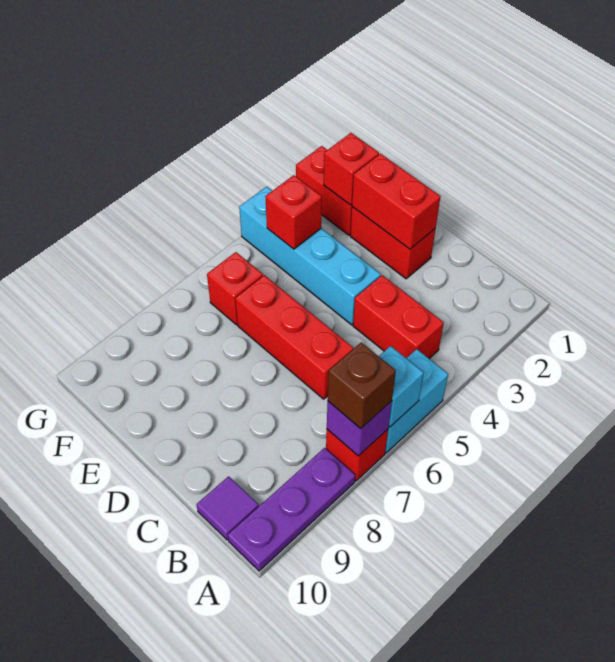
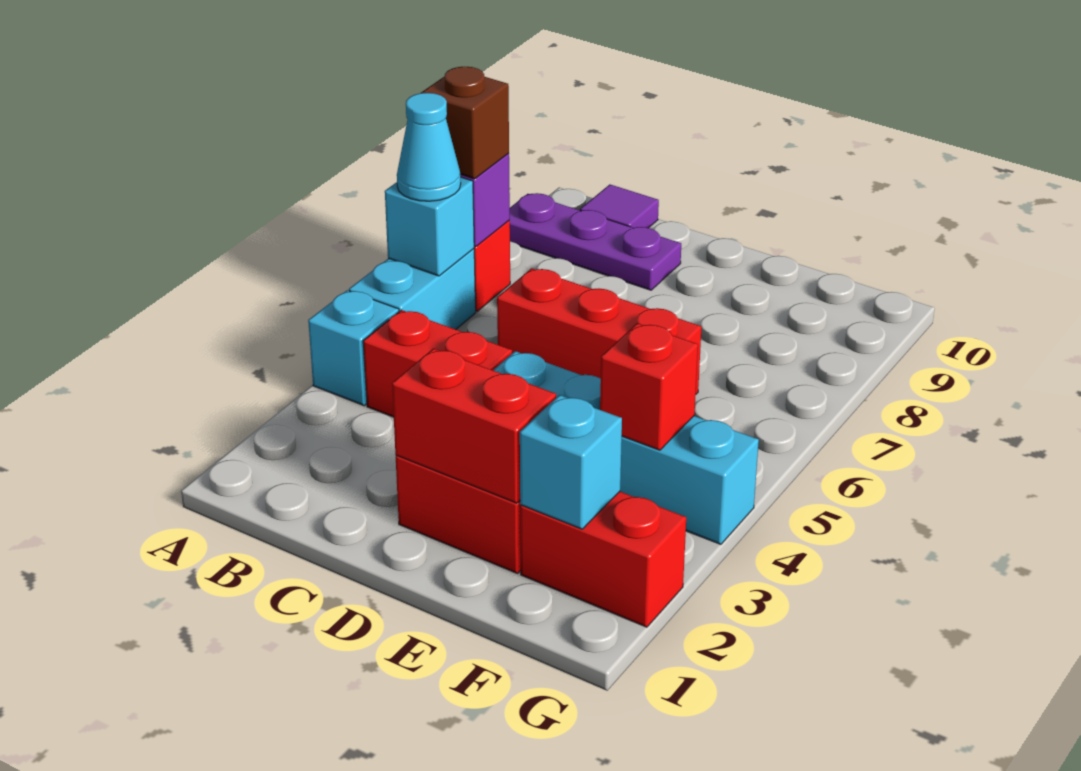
none -> cyan 1x1 brick [308,290,399,406]
none -> cyan 1x1 cone [397,93,461,201]
purple 1x3 plate [228,448,355,571] -> purple 1x3 plate turned to [509,193,681,290]
red 1x1 brick [324,133,379,205] -> cyan 1x1 brick [520,395,622,529]
red 1x1 brick [207,252,263,325] -> none

